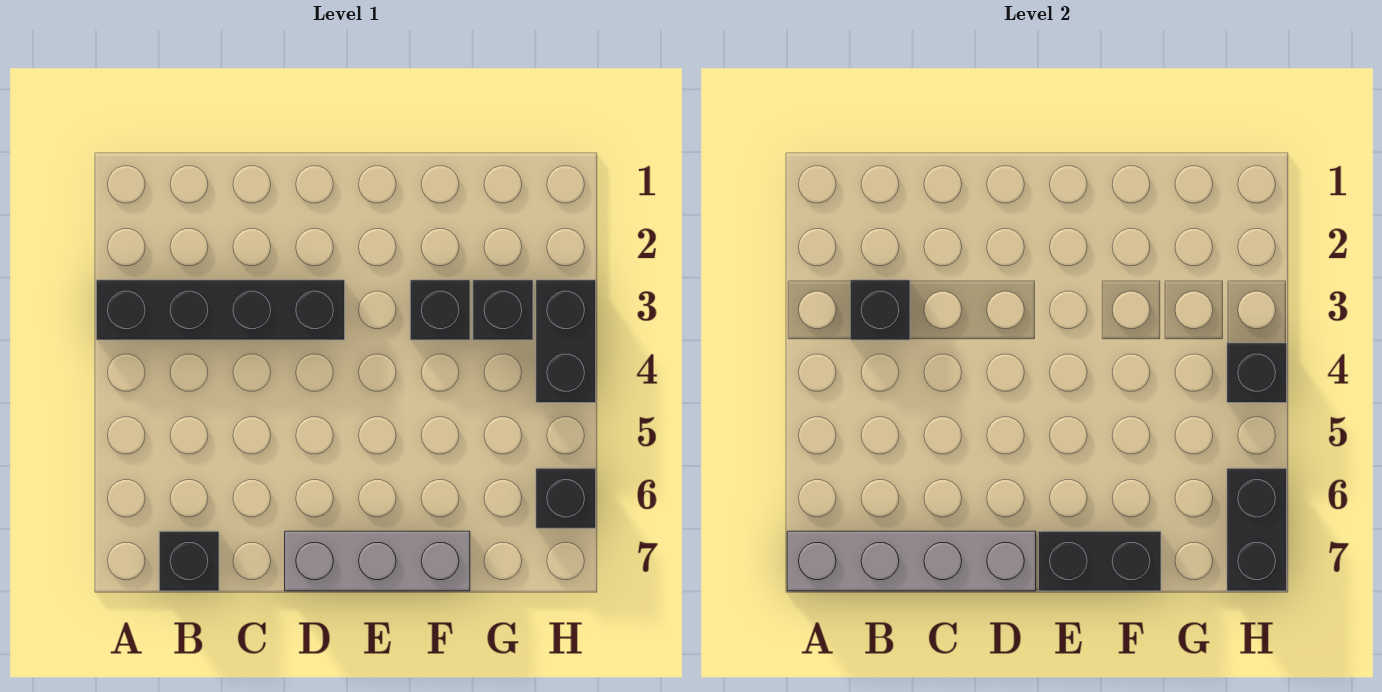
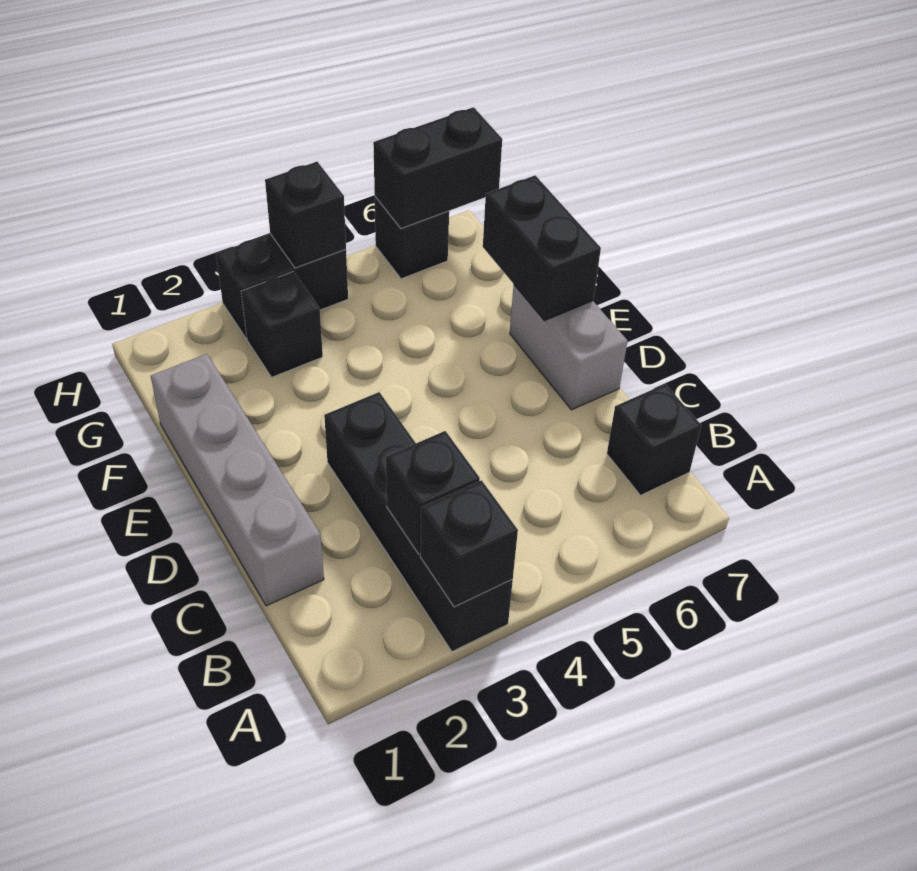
grey 1x4 brick [787,531,1036,591] -> grey 1x4 brick moved to [151,354,324,606]
grey 1x3 brick [285,531,470,591] -> grey 1x2 brick [510,285,628,410]
black 1x1 brick [410,280,470,340] -> black 1x1 brick moved to [420,480,518,607]

